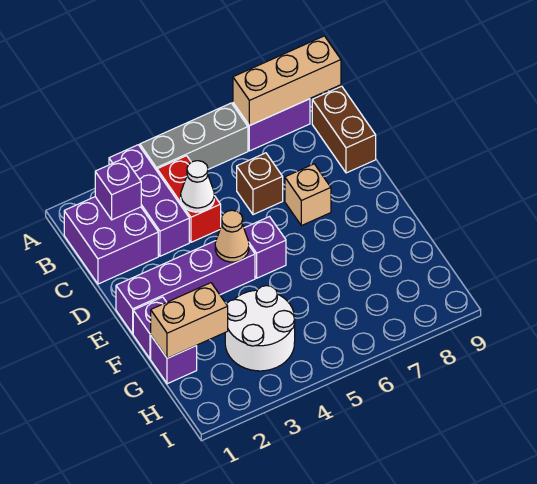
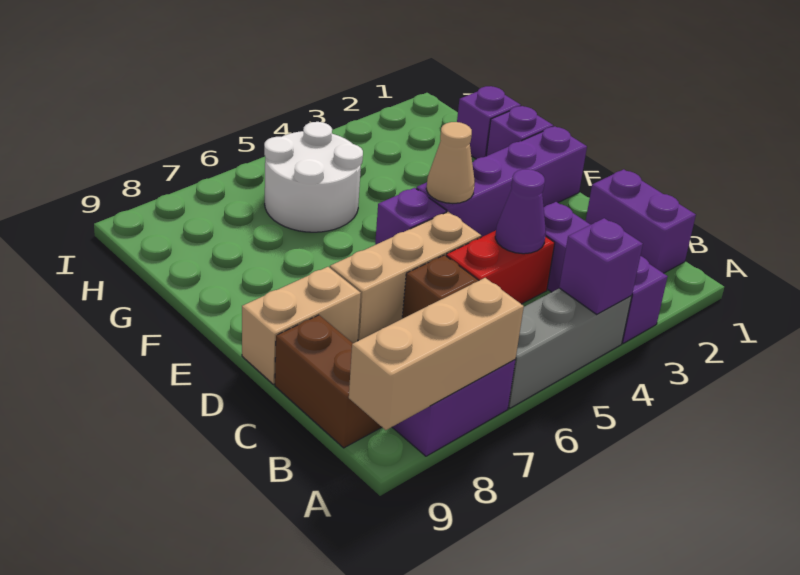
purple 2x2 brick [64,197,158,284] -> purple 1x2 brick [586,169,696,273]
purple 1x1 brick [95,158,141,220] -> purple 1x1 brick moved to [559,218,643,314]
red 1x2 brick [157,156,221,242] -> red 1x2 brick turned to [446,231,555,304]
white 1x1 cone [181,161,214,212] -> purple 1x1 cone [495,169,546,254]
tan 1x1 brick [285,164,331,226] -> tan 1x3 brick [330,212,481,341]
tan 1x2 brick [151,283,228,358] -> tan 1x2 brick moved to [242,267,361,384]
white 2x2 round brick [225,286,295,371] -> white 2x2 round brick moved to [264,122,363,232]

